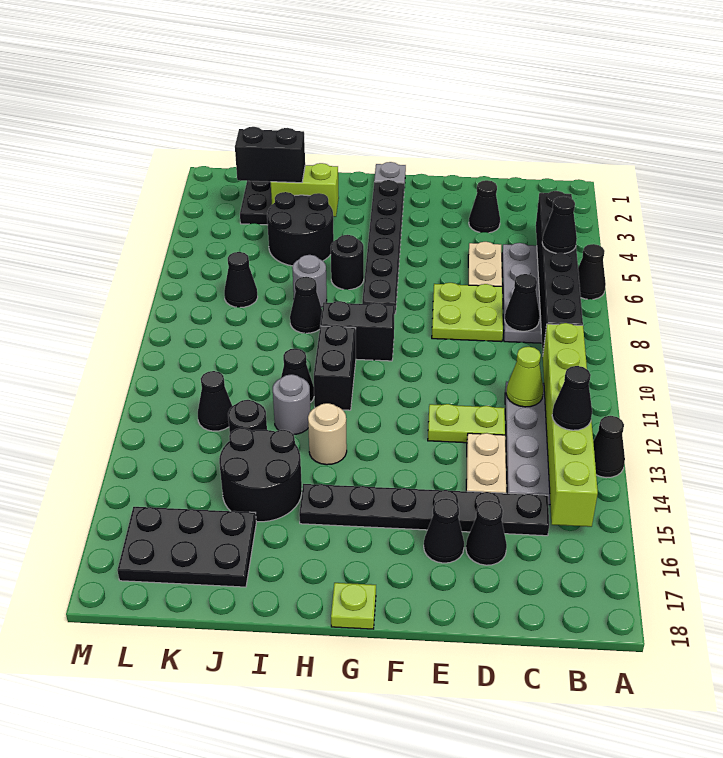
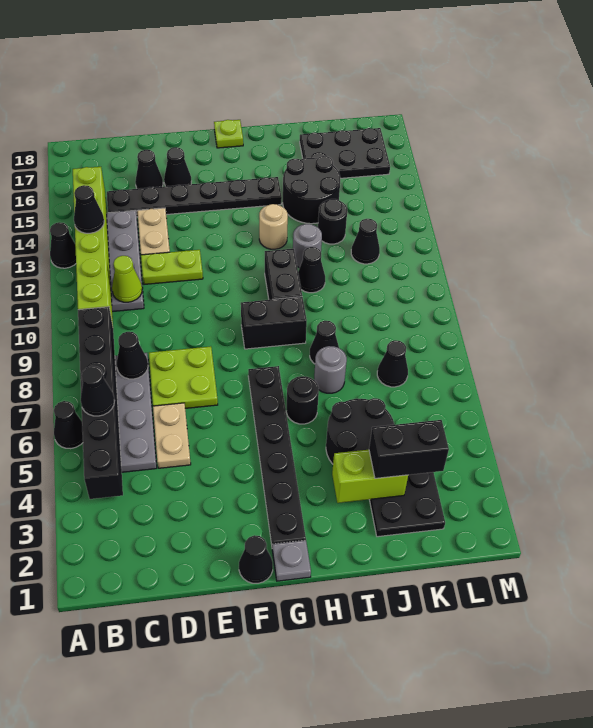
black 1x1 cone [469,180,500,233] -> black 1x1 cone moved to [239,535,273,583]

